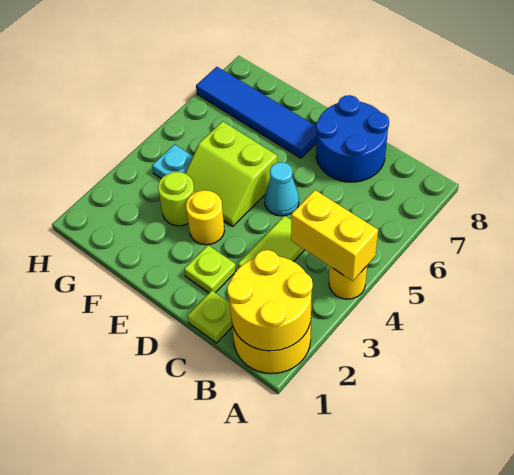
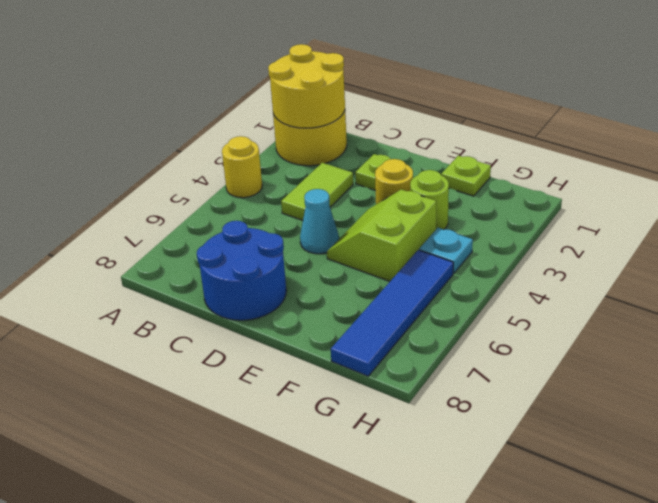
yellow 1x2 brick [291,190,378,281] -> none
lime 1x1 plate [187,291,232,343] -> lime 1x1 plate moved to [441,156,491,196]
lime 2x2 slope [185,121,277,226] -> lime 2x2 slope turned to [327,189,436,281]
blue 1x4 tile [196,67,317,158] -> blue 1x4 tile turned to [331,250,453,376]

